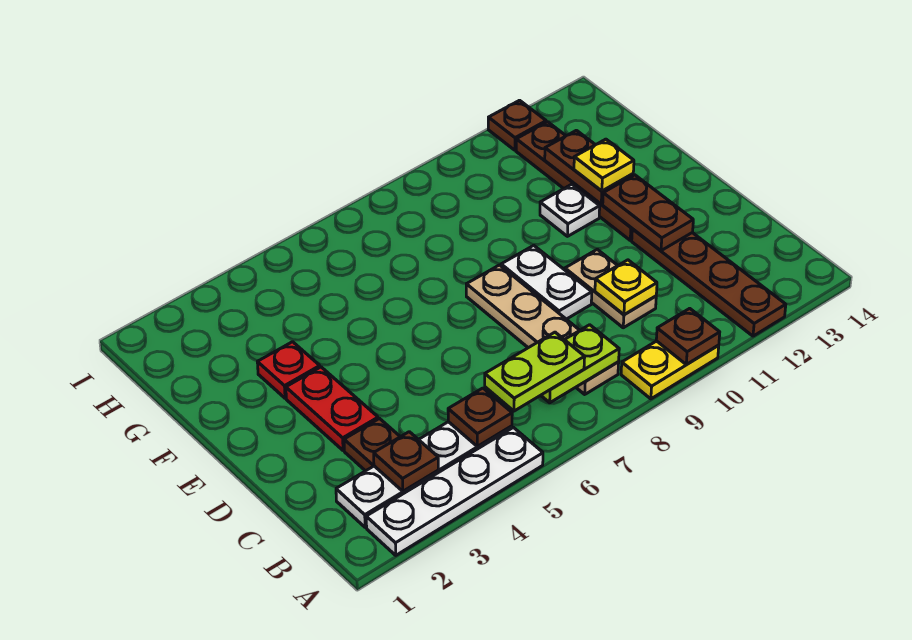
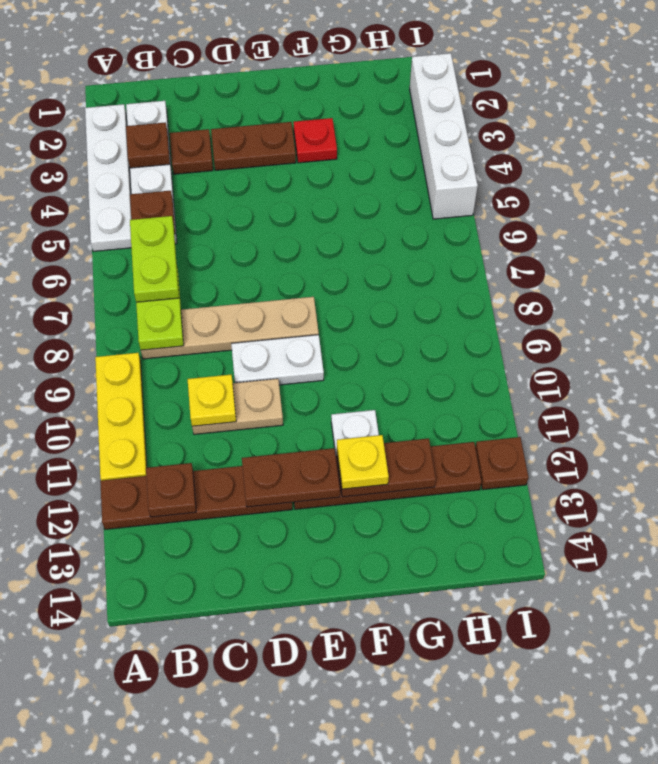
yellow 1x2 plate [621,341,719,399] -> yellow 1x3 plate [95,353,147,481]
brown 1x1 plate [656,308,720,365] -> brown 1x1 plate moved to [146,463,196,517]
red 1x2 plate [286,367,378,451] -> brown 1x2 plate [211,122,296,171]
none -> white 1x4 brick [410,53,478,219]

